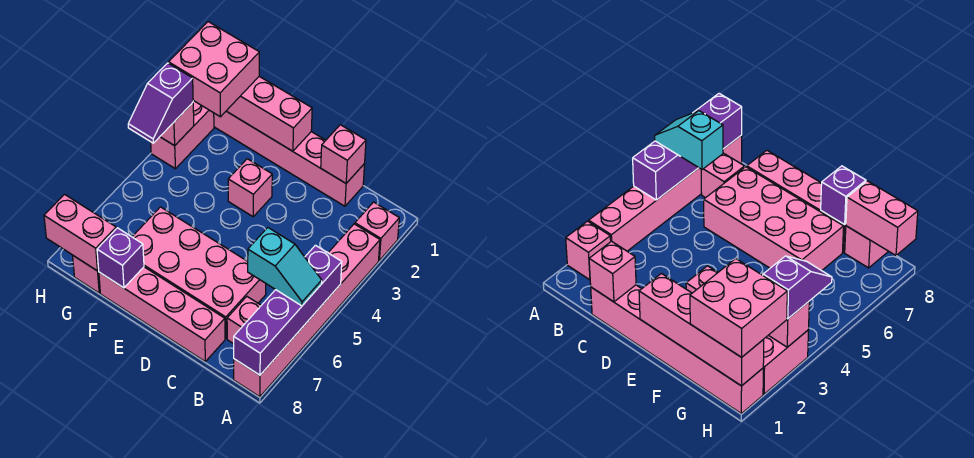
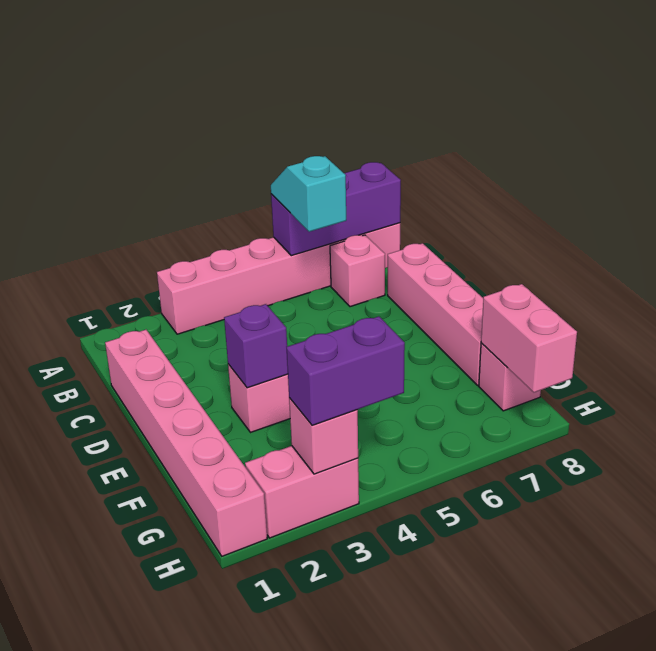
pink 1x1 brick [355,202,399,260] -> none
purple 1x4 brick [234,245,342,375] -> purple 1x3 brick [271,162,401,256]
pink 1x1 brick [321,125,366,183] -> none
pink 2x4 brick [132,207,266,339] -> none
pink 1x4 brick [227,76,312,151] -> none
purple 1x1 brick [97,228,144,288] -> purple 1x1 brick moved to [224,304,288,388]
pink 2x2 brick [169,22,259,117] -> none
purple 1x2 slope [128,63,193,143] -> purple 1x2 brick [287,316,405,425]

